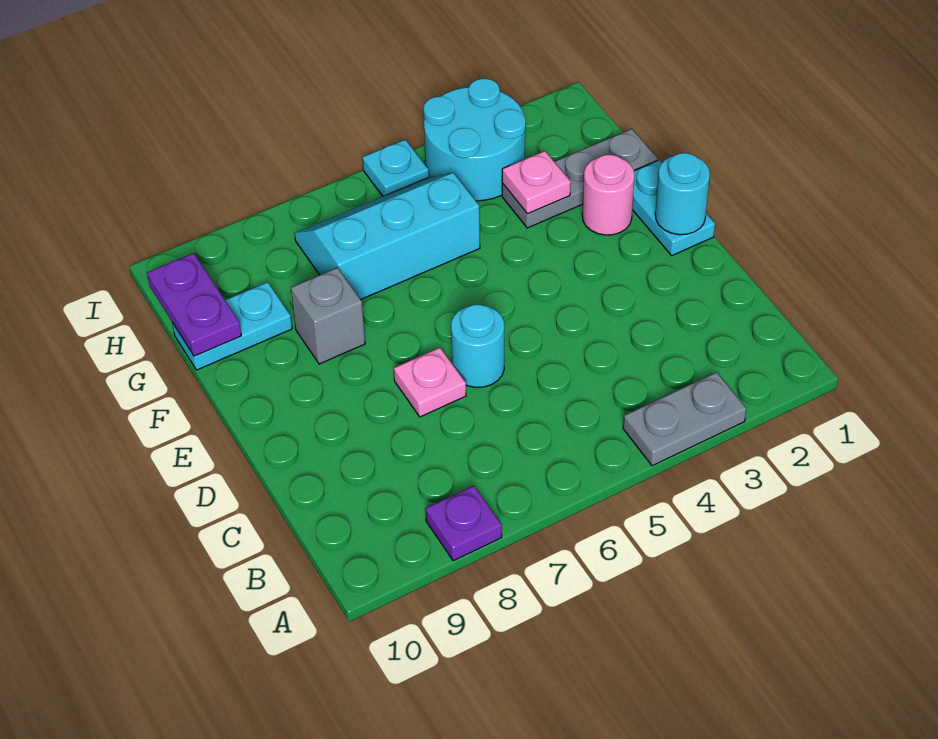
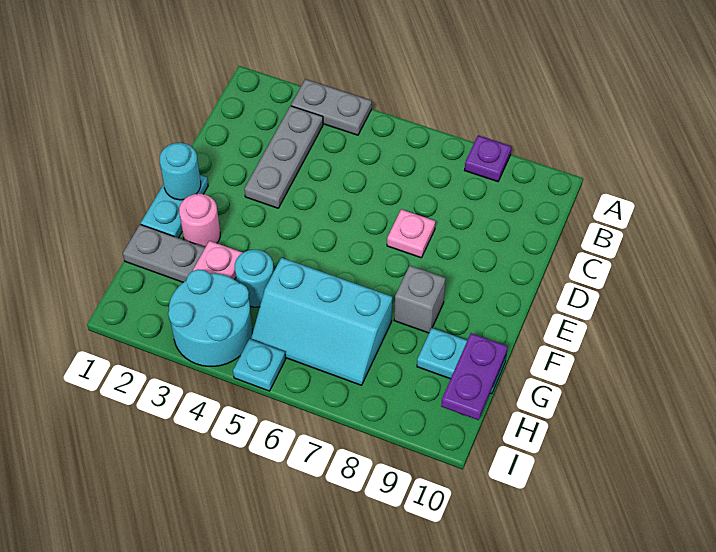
none -> grey 1x3 plate [244,106,323,208]
cyan 1x1 round brick [451,305,504,387] -> cyan 1x1 round brick moved to [235,250,274,307]

